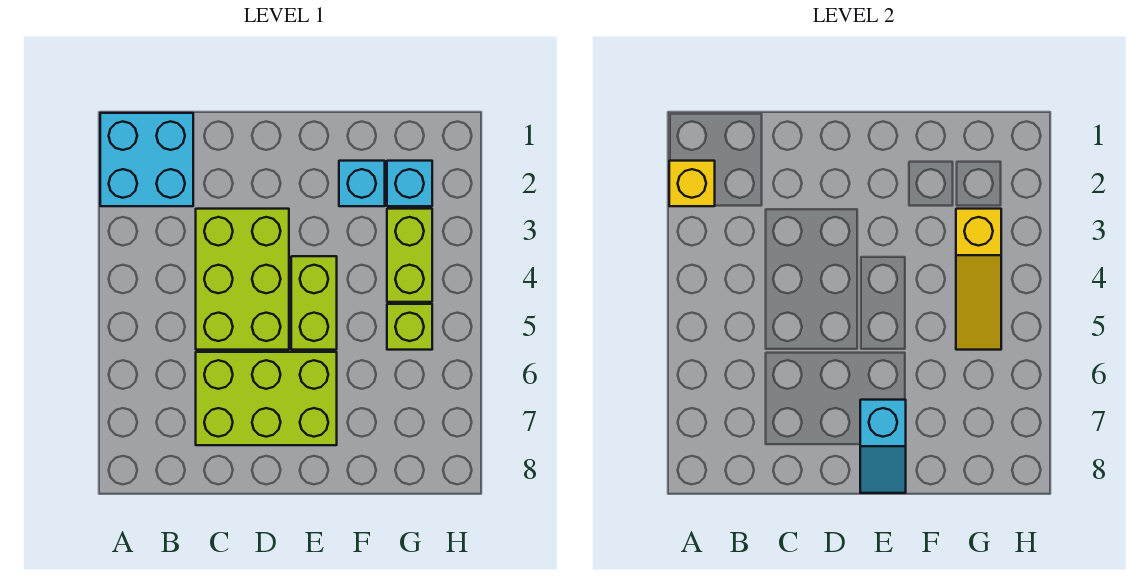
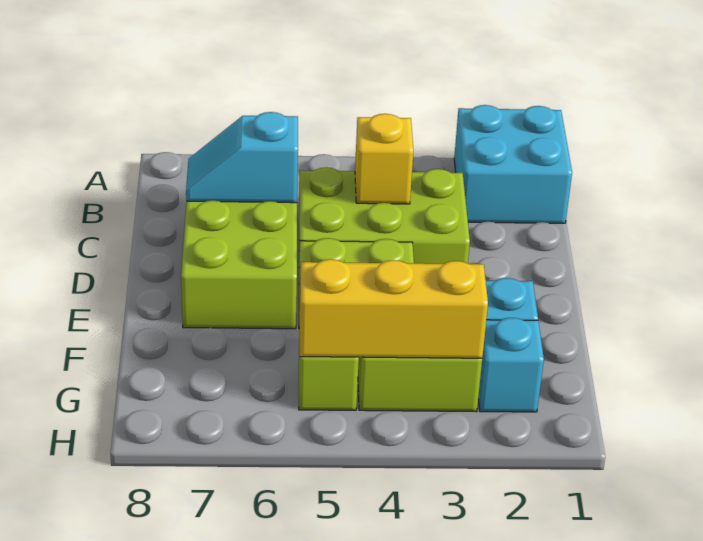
yellow 1x1 brick [669,161,715,206] -> yellow 1x1 brick moved to [355,114,413,204]
cyan 1x2 slope [860,400,906,493] -> cyan 1x2 slope moved to [186,112,298,203]
yellow 1x3 slope [956,209,1001,350] -> yellow 1x3 brick [300,259,488,358]

